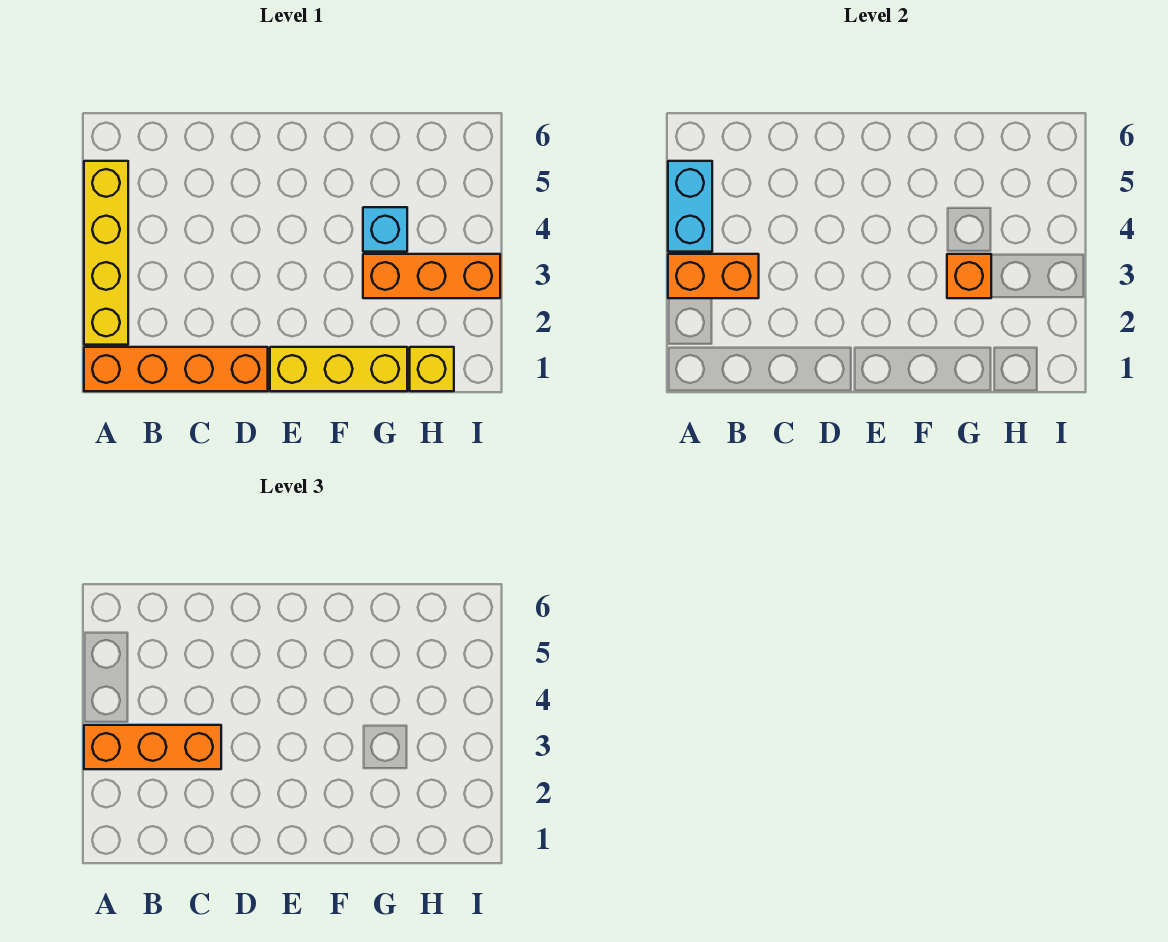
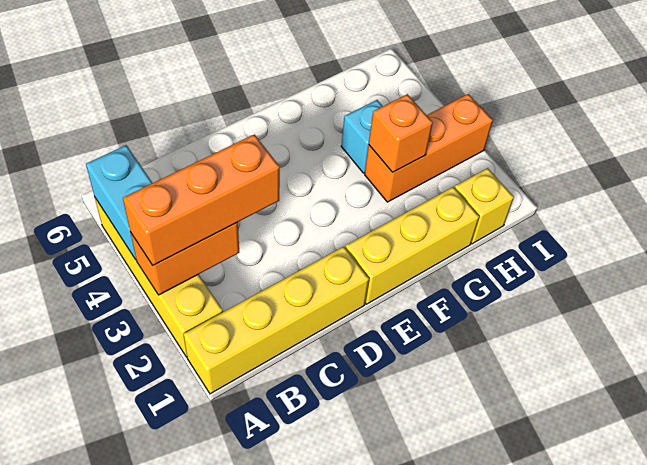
orange 1x4 brick [84,347,268,391] -> yellow 1x4 brick [183,247,369,394]

